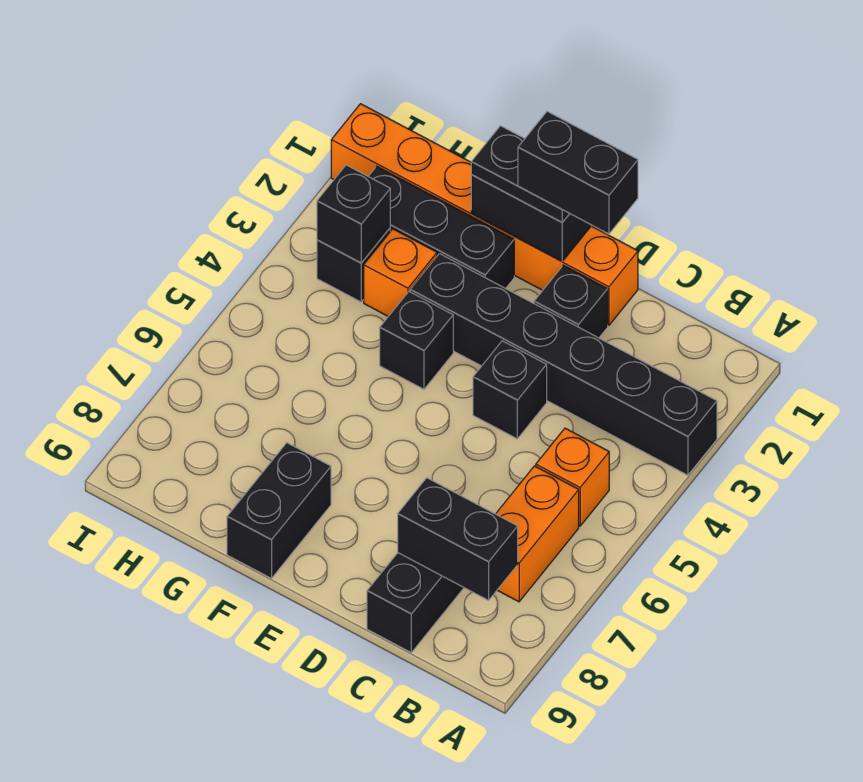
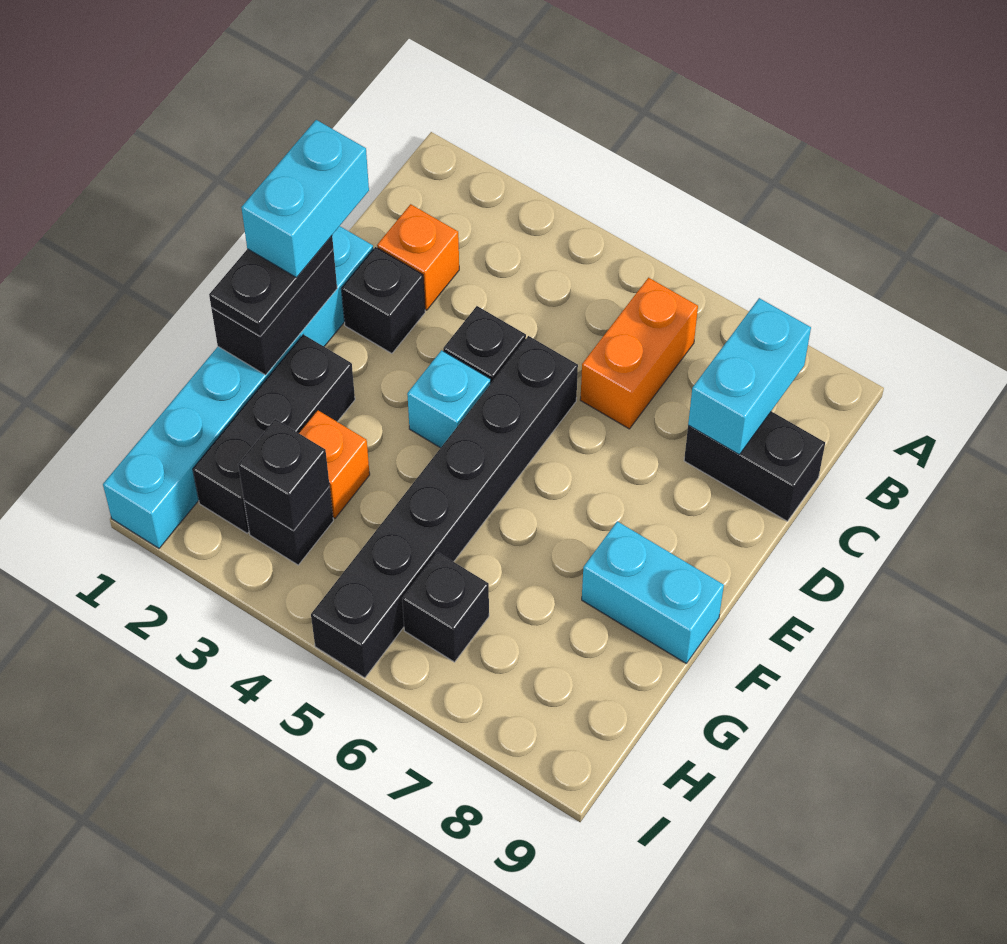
black 1x6 brick [410,254,717,475] -> black 1x6 brick moved to [311,336,578,678]
orange 1x1 brick [536,428,609,526] -> orange 1x1 brick moved to [377,204,459,310]
orange 1x2 brick [496,466,579,602] -> orange 1x2 brick turned to [580,278,698,429]
black 1x2 brick [398,478,518,600] -> cyan 1x2 brick [688,298,811,454]
orange 1x6 brick [331,104,638,325] -> cyan 1x6 brick [103,226,373,548]
black 1x2 brick [518,111,638,234] -> cyan 1x2 brick [241,120,369,277]
none -> cyan 1x1 brick [407,350,491,448]
black 1x1 brick [380,292,453,389] -> black 1x1 brick moved to [402,552,489,662]
black 1x2 brick [227,443,331,578] -> cyan 1x2 brick [582,521,724,663]

